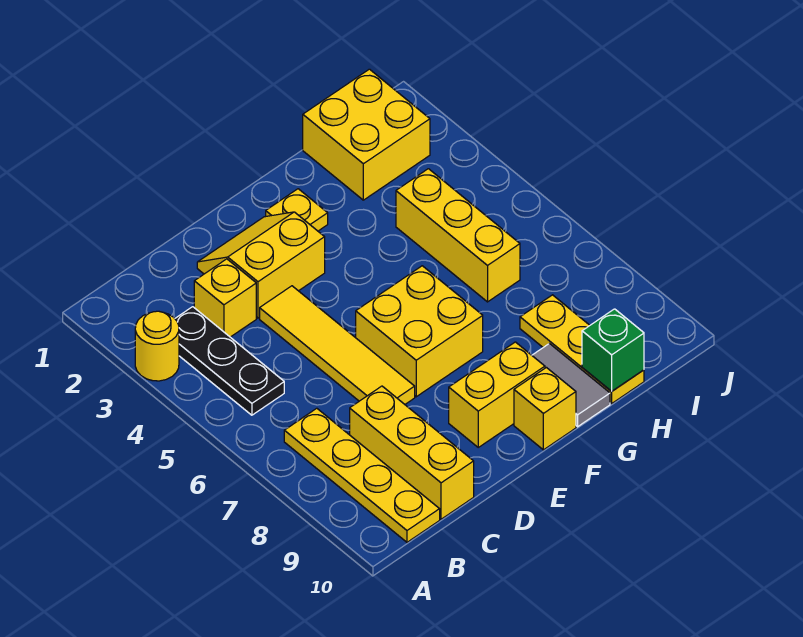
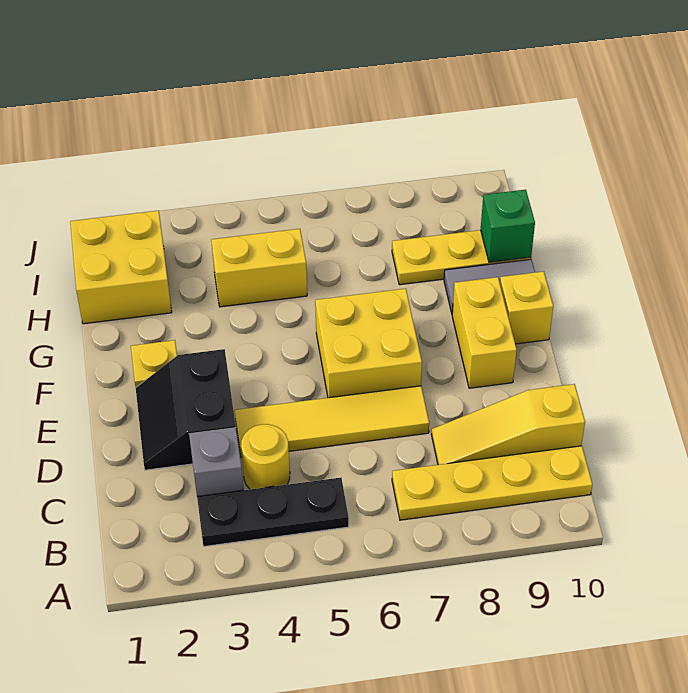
yellow 1x1 round brick [135,311,179,381] -> yellow 1x1 round brick moved to [241,424,290,489]
yellow 1x1 brick [194,259,256,337] -> grey 1x1 brick [189,428,244,496]
yellow 1x3 brick [350,386,474,519] -> yellow 1x3 slope [431,384,585,465]
yellow 2x2 slope [197,212,325,318] -> black 2x2 slope [136,349,236,470]
yellow 1x3 brick [396,169,520,302] -> yellow 1x2 brick [211,229,307,307]

